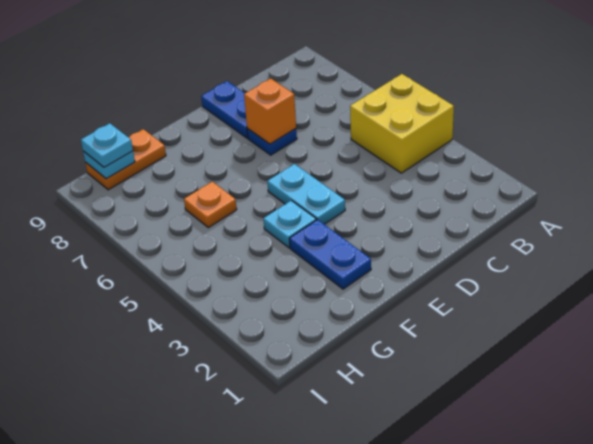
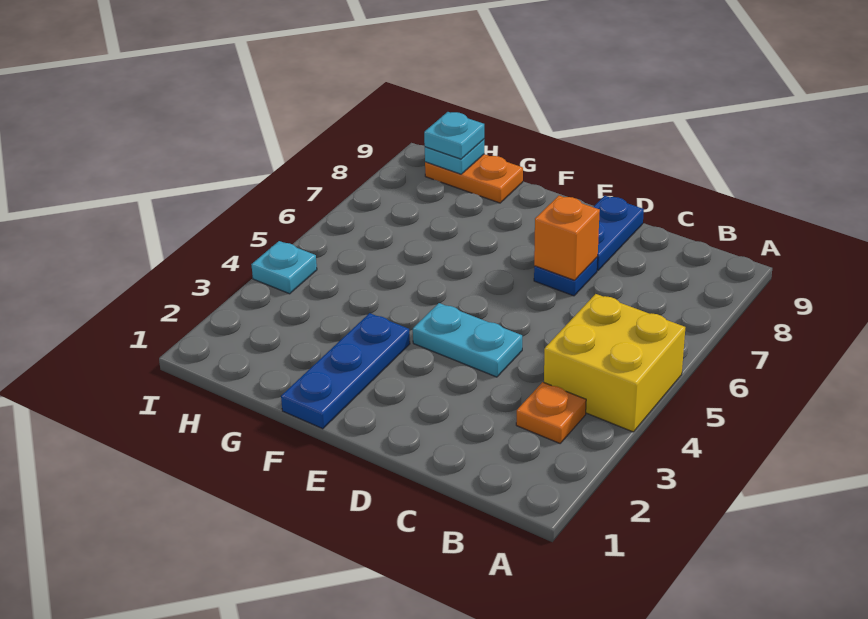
cyan 1x2 plate [267,164,345,224] -> cyan 1x2 plate turned to [413,303,522,377]
blue 1x2 plate [289,219,371,289] -> blue 1x3 plate [281,313,410,429]
cyan 1x1 plate [263,200,316,248] -> cyan 1x1 plate moved to [251,241,317,294]
orange 1x1 plate [184,182,237,228] -> orange 1x1 plate moved to [516,382,586,443]

